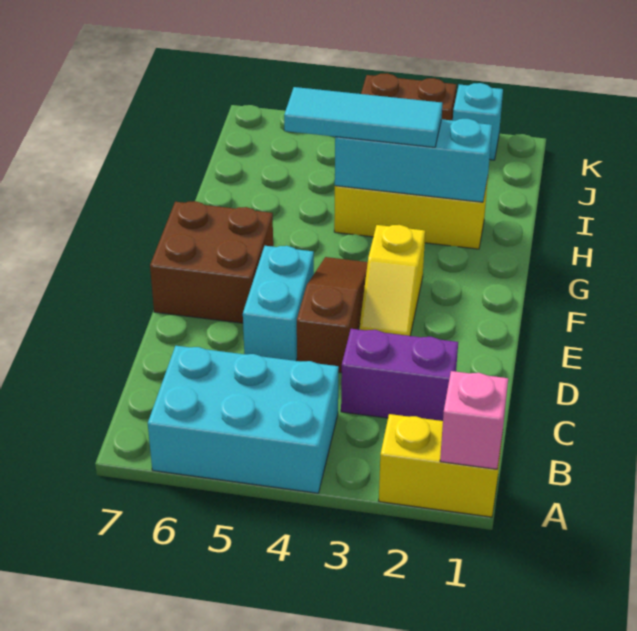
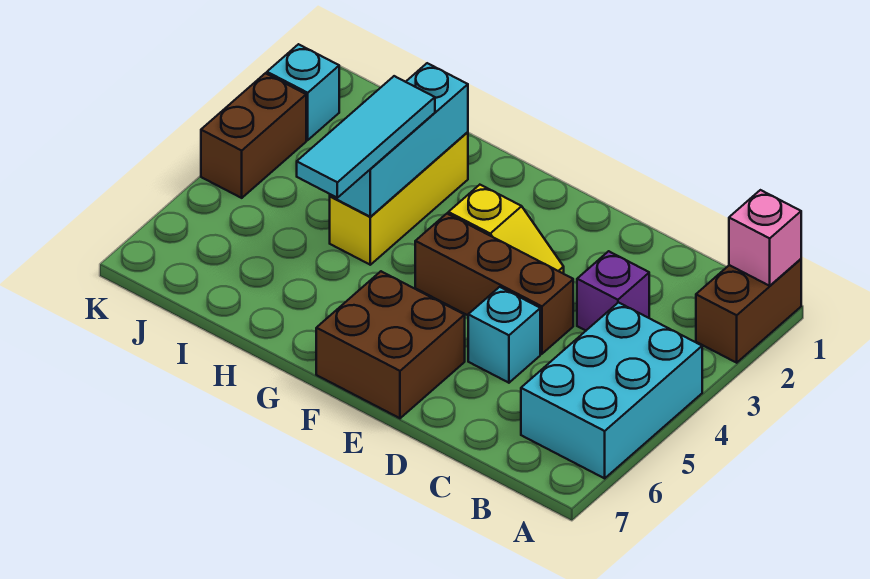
yellow 1x2 brick [379,414,503,517] -> brown 1x2 brick [696,259,801,363]
purple 1x2 brick [341,329,458,421] -> purple 1x1 brick [577,251,649,331]
brown 1x3 slope [297,257,368,373] -> brown 1x3 brick [415,214,573,354]
cyan 1x2 brick [243,246,314,361] -> cyan 1x1 brick [468,287,540,383]

